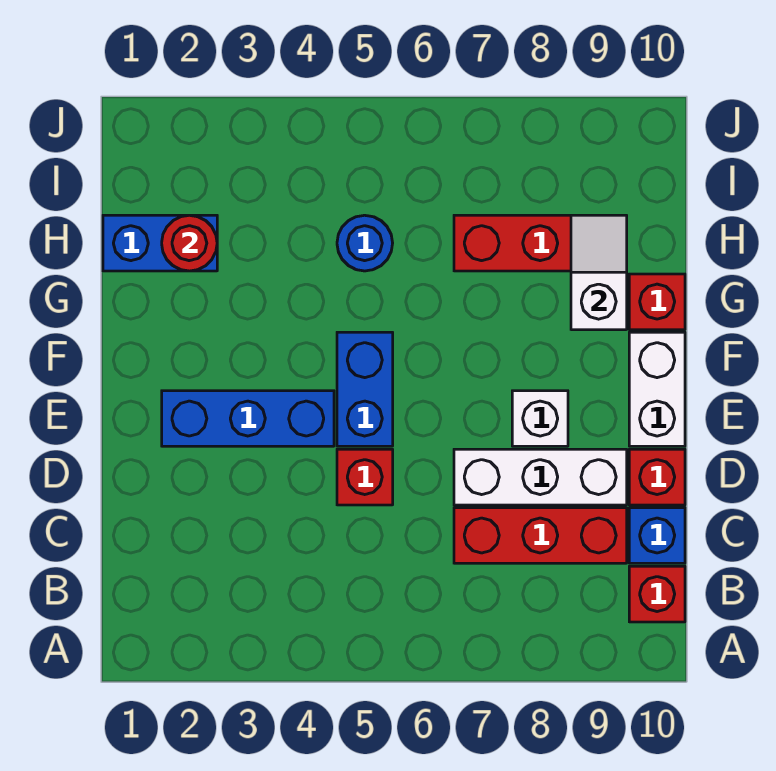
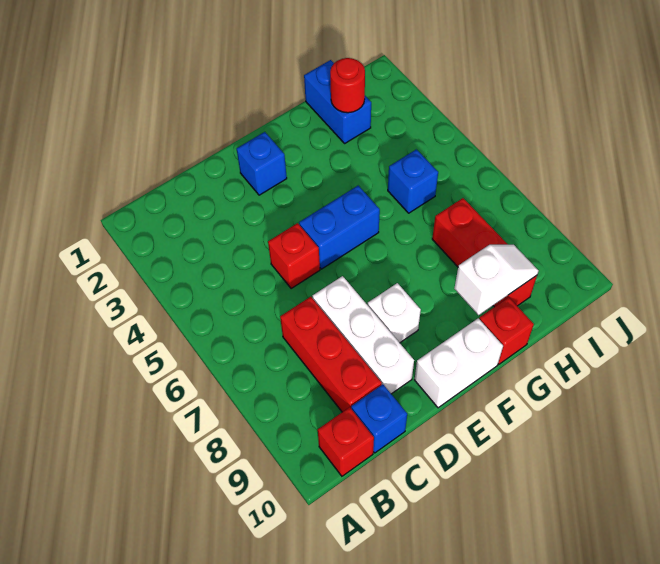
red 1x1 brick [629,449,685,505] -> none
blue 1x3 brick [162,391,334,446] -> blue 1x1 brick [237,132,287,195]
blue 1x1 round brick [337,215,393,271] -> blue 1x1 brick [388,149,438,213]

